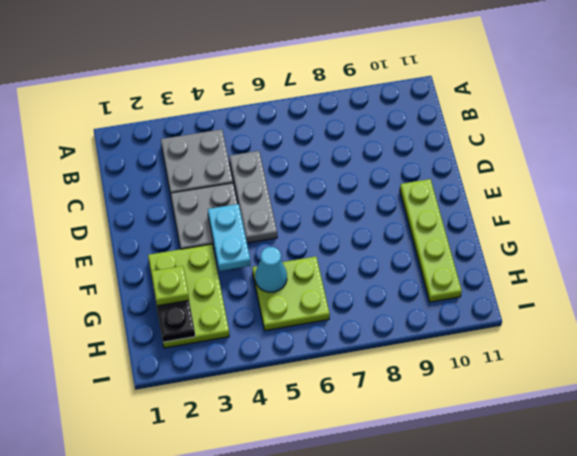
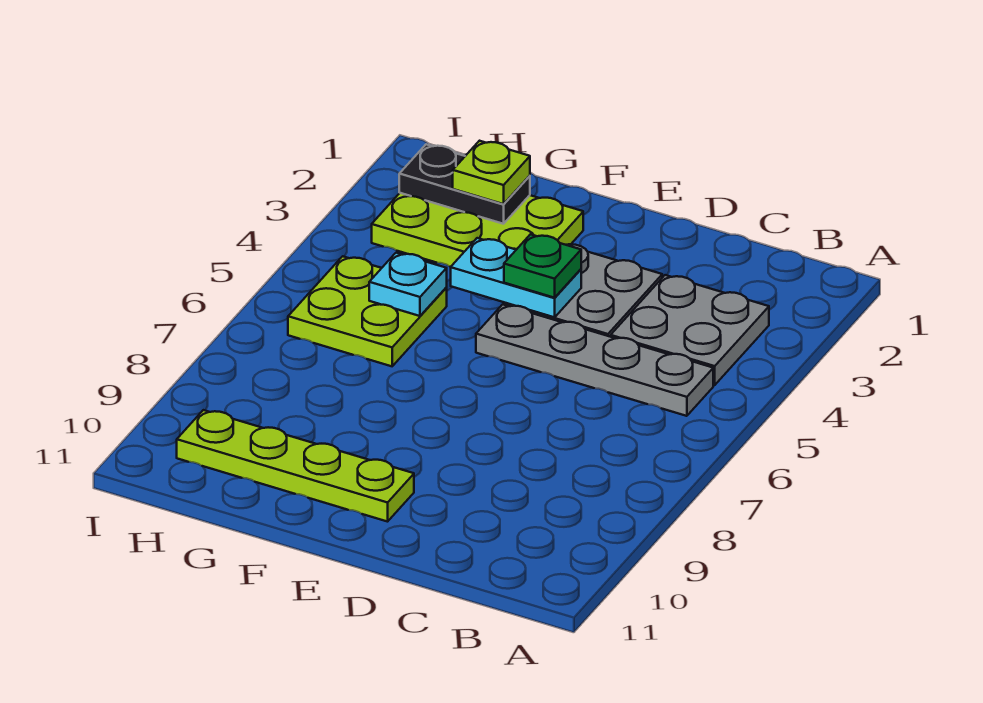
grey 1x3 plate [229,151,277,243] -> grey 1x4 plate [476,304,713,416]
none -> green 1x1 plate [504,234,581,298]
cyan 1x1 cone [255,247,287,292] -> cyan 1x1 plate [369,253,447,316]

